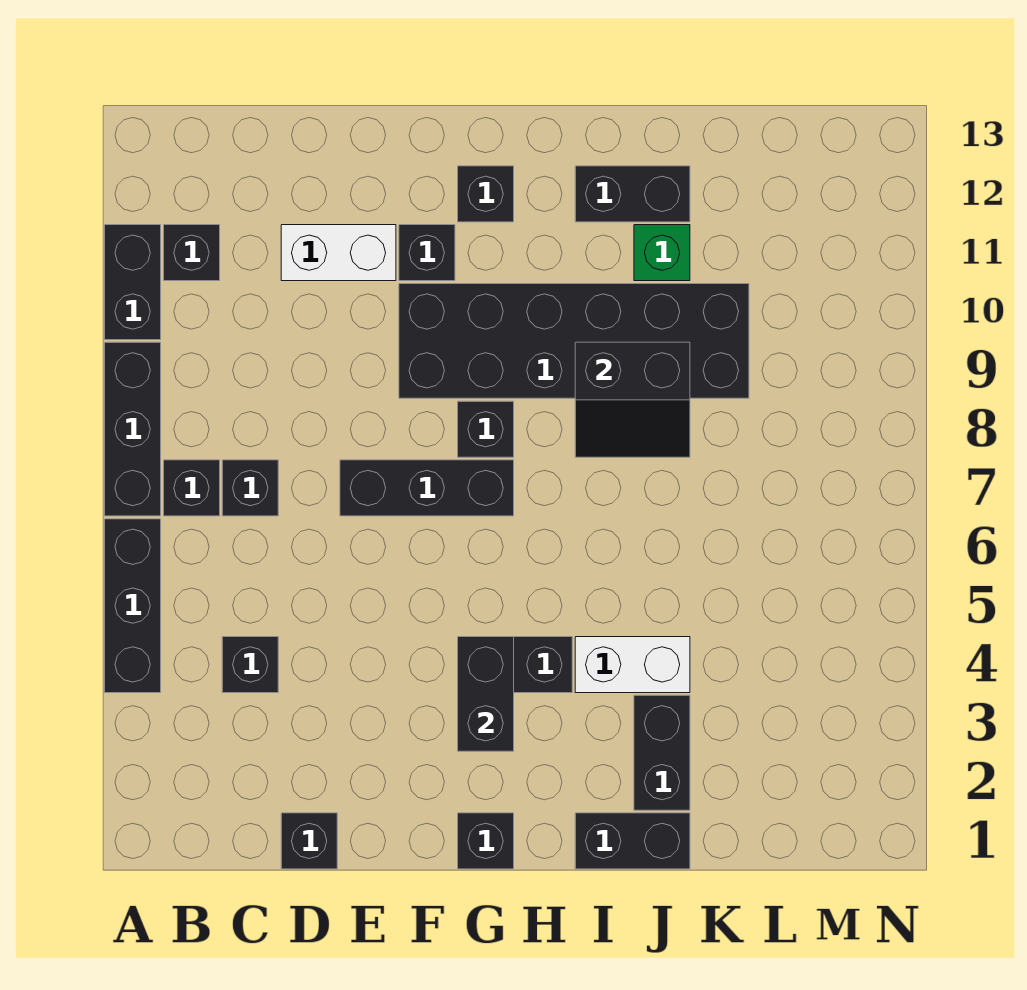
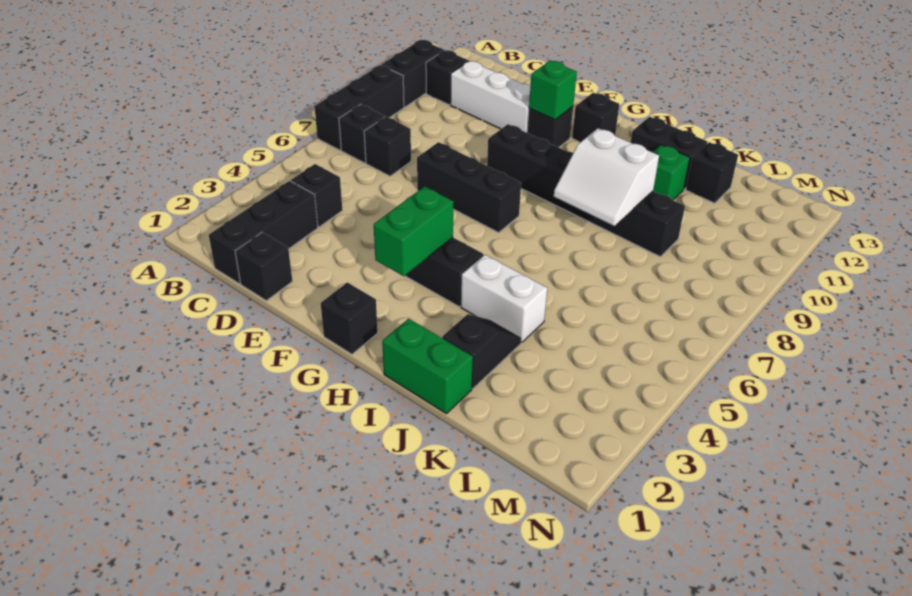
black 1x3 brick [105,519,161,693] -> black 1x3 brick moved to [209,181,318,284]
white 1x2 brick [281,225,396,281] -> white 1x3 brick [450,61,531,133]
black 2x6 brick [399,284,749,398] -> black 1x6 brick [487,124,685,257]
none -> green 1x1 brick [529,60,577,120]
black 1x2 brick [458,637,514,751] -> green 1x2 brick [374,186,454,276]
black 1x1 brick [458,401,514,457] -> black 1x1 brick moved to [686,142,738,203]
black 1x2 brick [575,813,690,869] -> green 1x2 brick [382,319,473,414]
black 2x2 slope [575,342,690,457] -> white 2x2 slope [554,128,659,226]
black 1x2 brick [634,695,690,810] -> black 1x2 slope [442,314,521,389]

